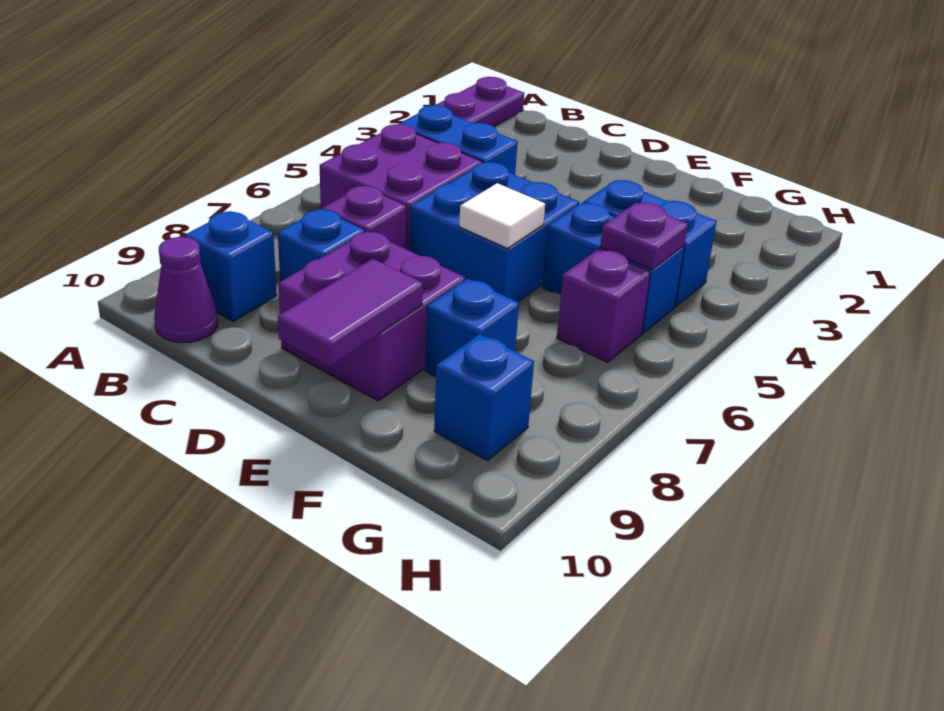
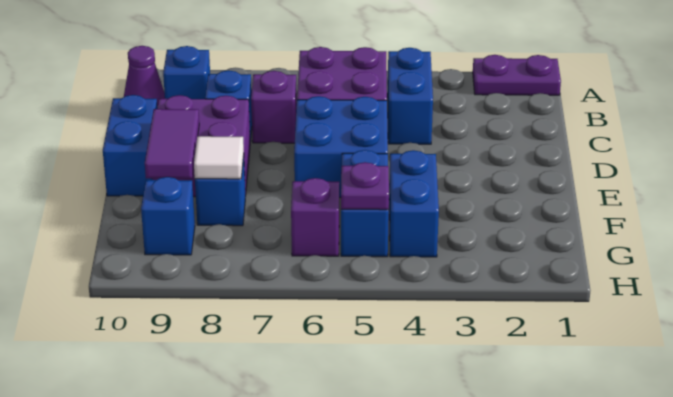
none -> blue 1x2 brick [103,95,157,196]
white 1x1 tile [459,183,545,248] -> white 1x1 tile moved to [194,136,244,179]
purple 1x2 tile [278,259,423,366] -> purple 1x2 tile turned to [145,109,199,179]

